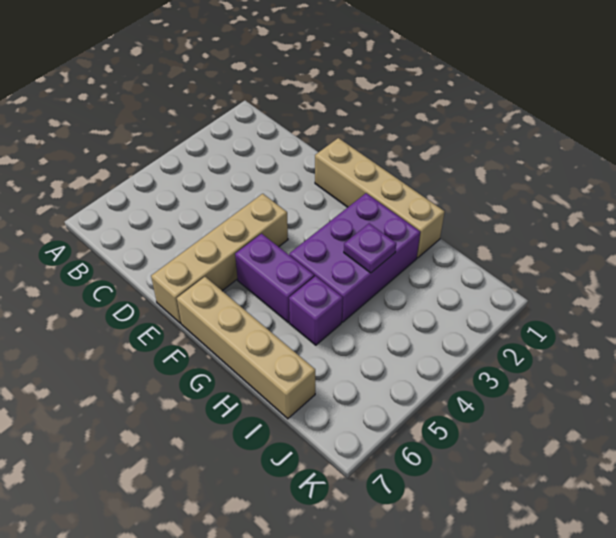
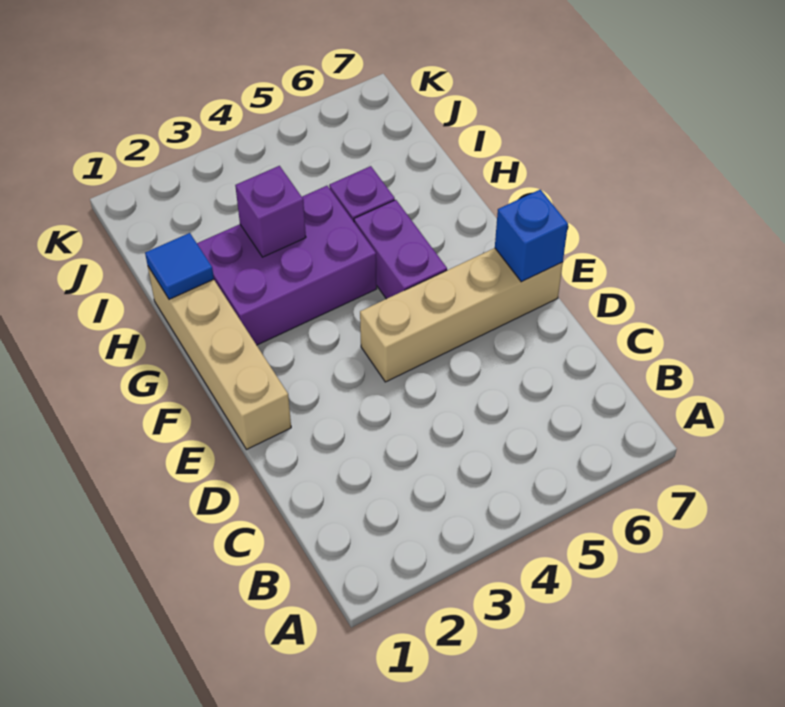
none -> blue 1x1 brick [495,190,568,282]
tan 1x4 brick [177,277,315,419] -> none
none -> blue 1x1 tile [145,233,214,299]
purple 1x1 plate [344,223,396,273] -> purple 1x1 brick [235,166,306,257]

